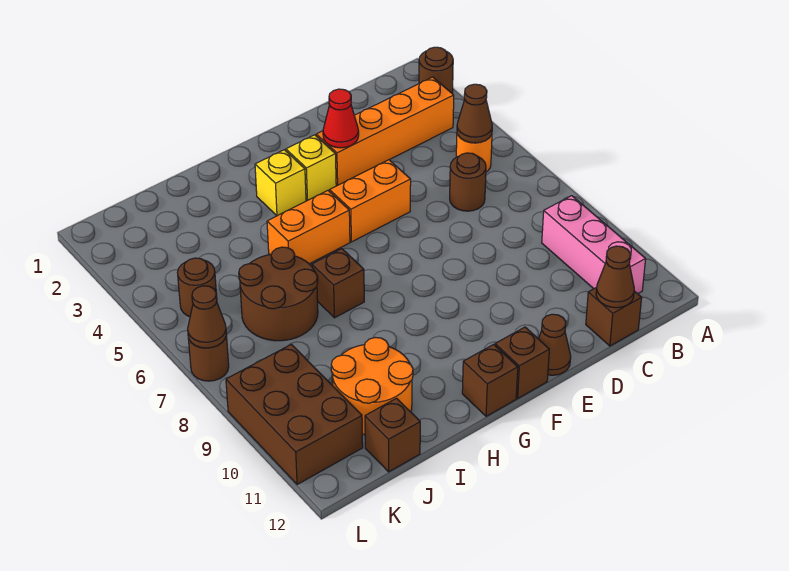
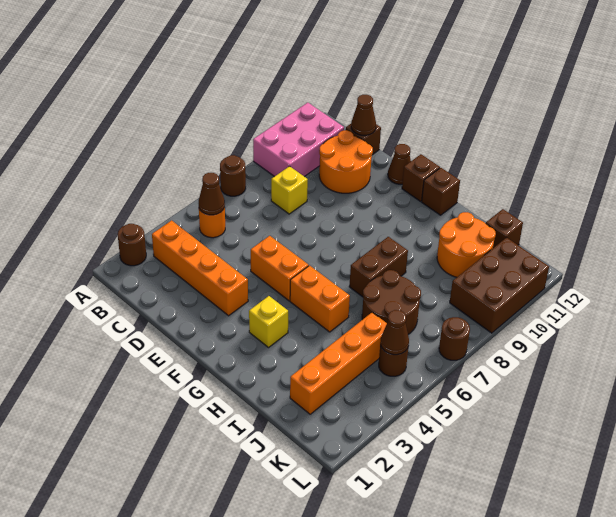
pink 1x3 brick [542,196,646,294] -> pink 2x3 brick [253,103,344,177]
brown 1x1 round brick [450,153,486,211] -> brown 1x1 round brick moved to [220,155,246,196]
none -> orange 2x2 round brick [319,130,373,193]
red 1x1 cone [323,89,359,148] -> none
yellow 1x1 brick [286,135,336,200] -> yellow 1x1 brick moved to [271,166,308,214]
brown 1x1 brick [312,249,364,318] -> brown 1x2 brick [349,237,408,297]
none -> orange 1x4 brick [290,312,387,414]
brown 1x1 cone [188,286,226,348] -> brown 1x1 cone moved to [381,310,409,355]

